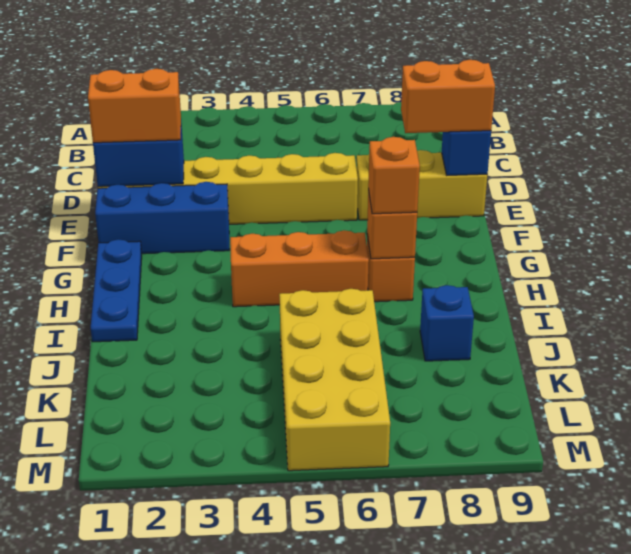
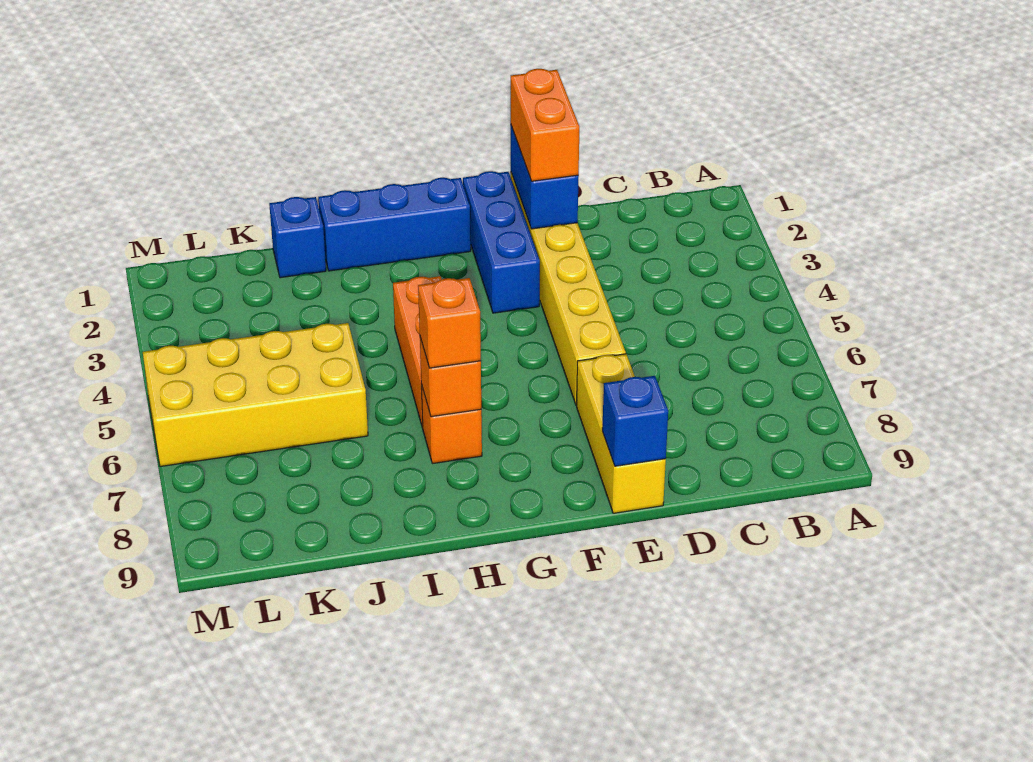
orange 1x2 brick [401,60,495,133] -> none
blue 1x3 plate [91,239,142,342] -> blue 1x3 brick [318,178,471,271]
blue 1x1 brick [420,285,474,361] -> blue 1x1 brick moved to [269,197,326,278]

